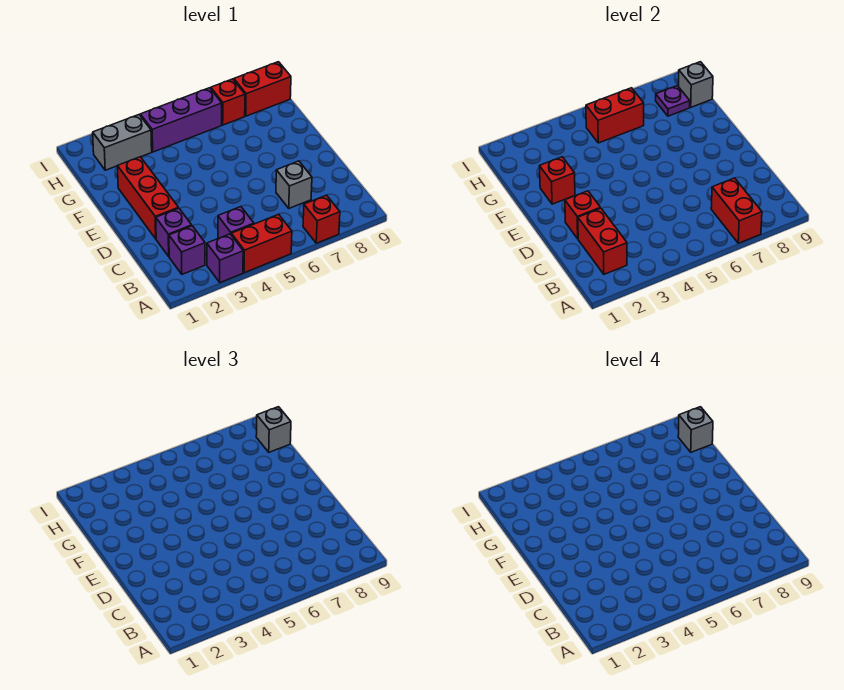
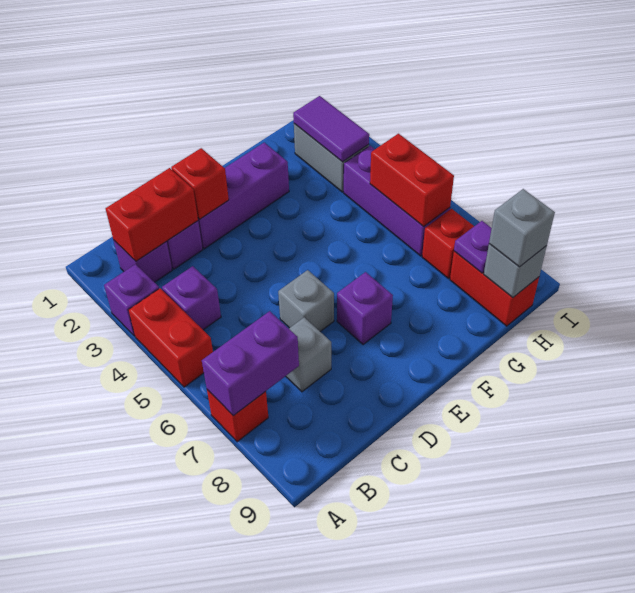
red 1x2 brick [711,178,762,243] -> purple 1x2 brick [202,311,299,416]
red 1x3 brick [117,157,178,239] -> purple 1x3 brick [198,143,289,249]
none -> purple 1x1 brick [337,272,393,345]
red 1x1 brick [539,157,575,204] -> none
none -> purple 1x2 tile [293,96,369,162]
grey 1x1 brick [678,407,713,452] -> grey 1x1 brick moved to [278,270,334,331]

